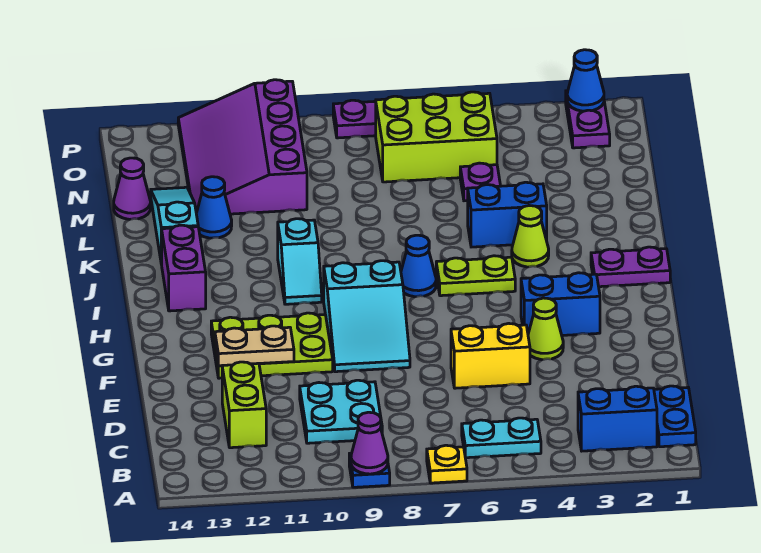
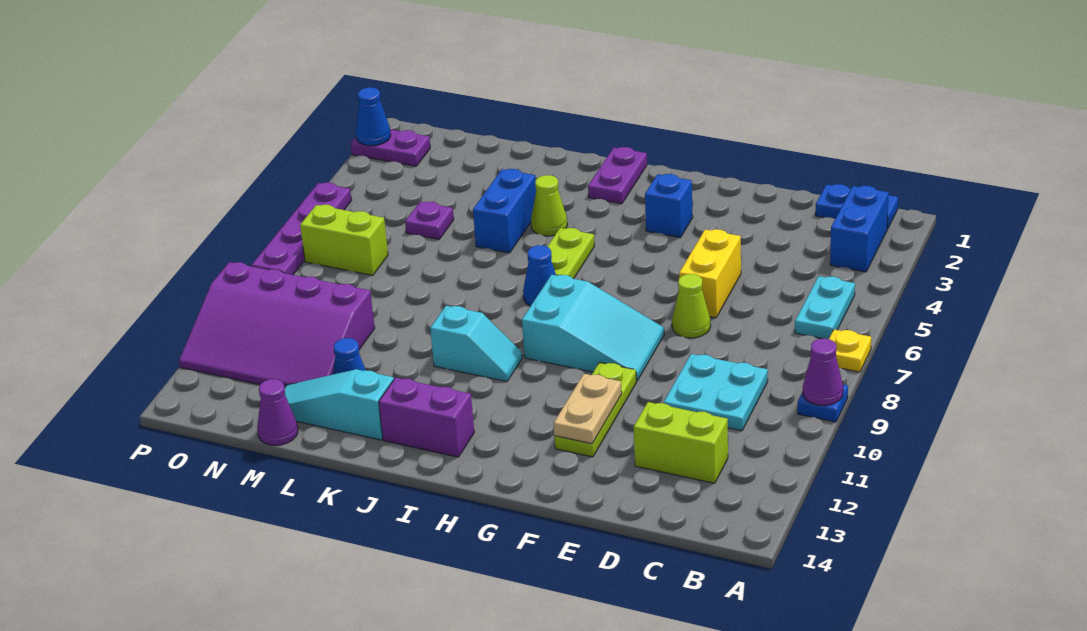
lime 1x1 cone [528,298,563,360] -> lime 1x1 cone moved to [672,274,711,338]
lime 2x3 plate [211,313,333,378] -> lime 1x3 plate [554,362,637,457]
blue 1x2 brick [521,273,600,335] -> blue 1x1 brick [645,174,693,238]
lime 2x3 brick [376,92,497,182] -> lime 1x2 brick [300,205,388,275]

